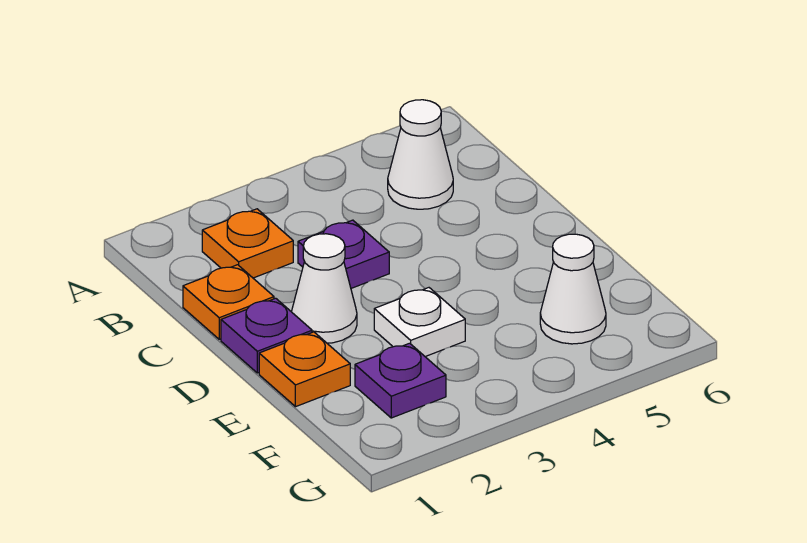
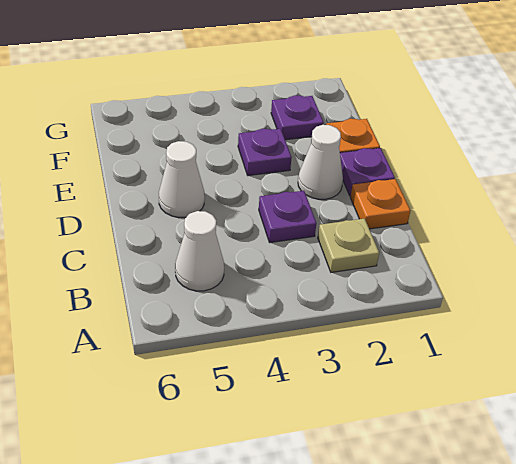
orange 1x1 plate [202,209,293,278] -> tan 1x1 plate [318,219,379,272]
white 1x1 plate [374,288,465,357] -> purple 1x1 plate [238,129,292,176]
white 1x1 cone [540,234,606,344] -> white 1x1 cone moved to [159,141,205,218]

